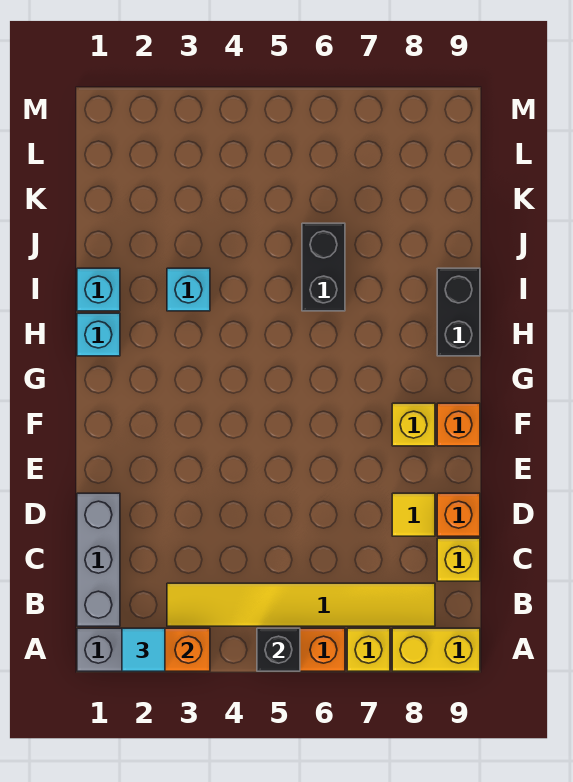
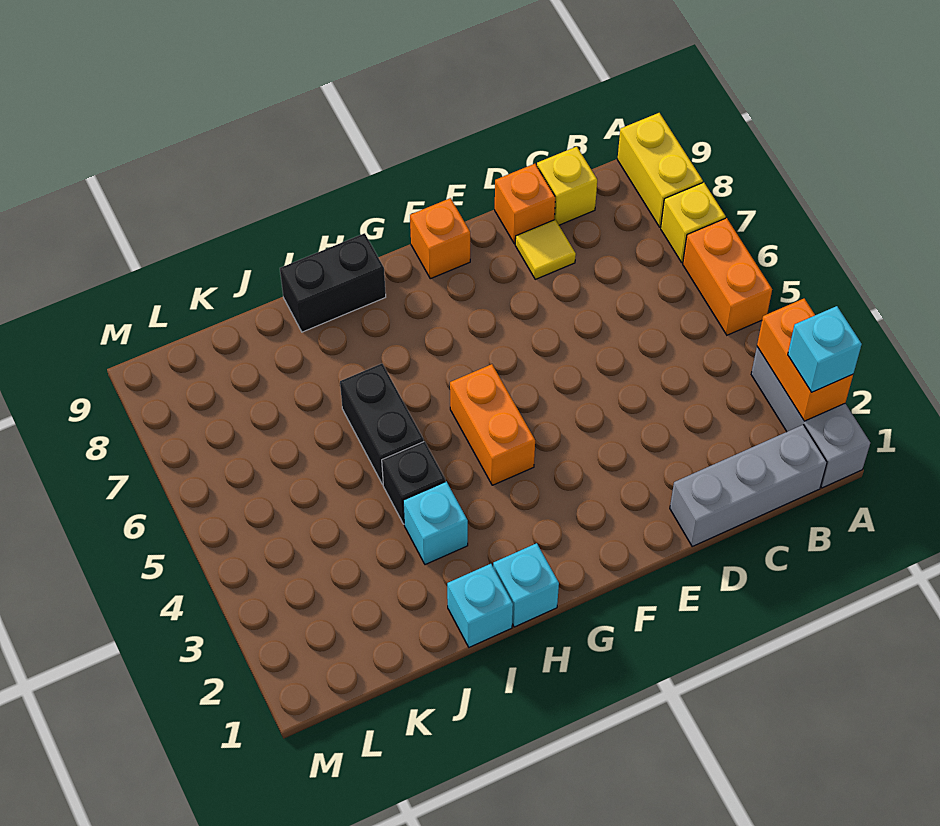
cyan 1x1 tile [122,628,165,671] -> cyan 1x1 brick [788,306,862,392]
black 1x1 brick [257,628,300,671] -> black 1x1 brick moved to [382,441,445,524]
yellow 1x6 tile [167,583,435,626] -> none
yellow 1x1 brick [392,403,435,446] -> none
none -> orange 1x2 brick [450,364,535,485]
black 1x2 brick [302,223,345,311] -> black 1x2 brick turned to [340,364,424,484]

